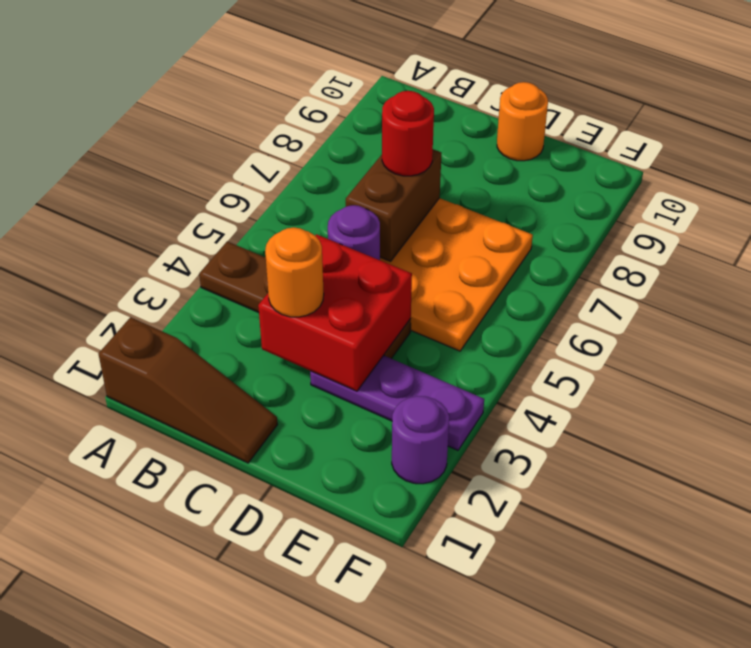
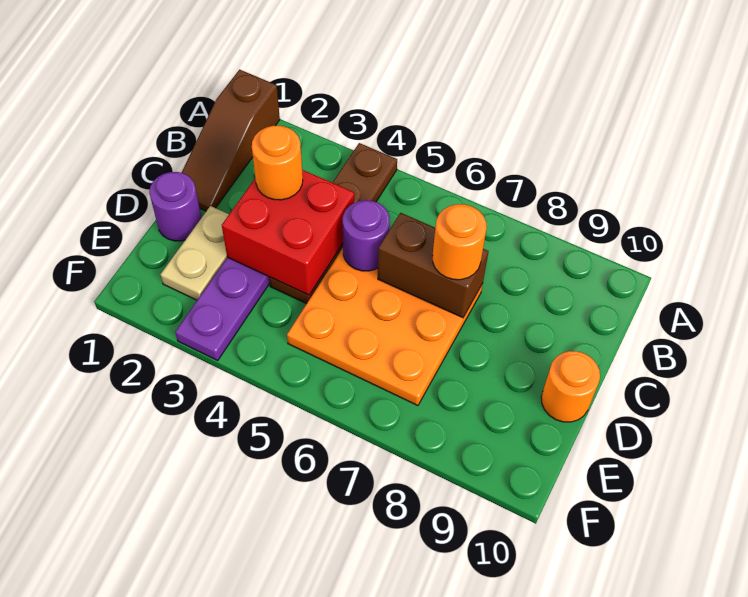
red 1x1 round brick [382,91,434,176] -> orange 1x1 round brick [433,204,487,280]
none -> tan 1x2 plate [160,206,229,300]
purple 1x1 round brick [392,396,449,484] -> purple 1x1 round brick moved to [149,172,202,241]

